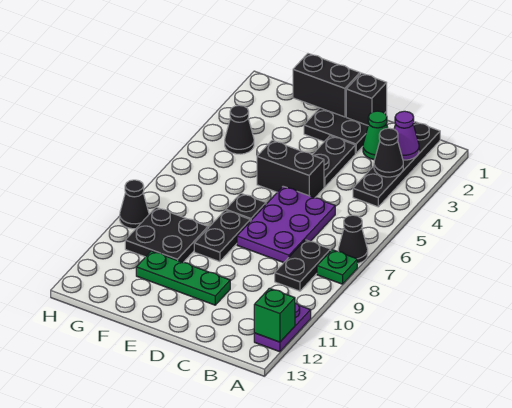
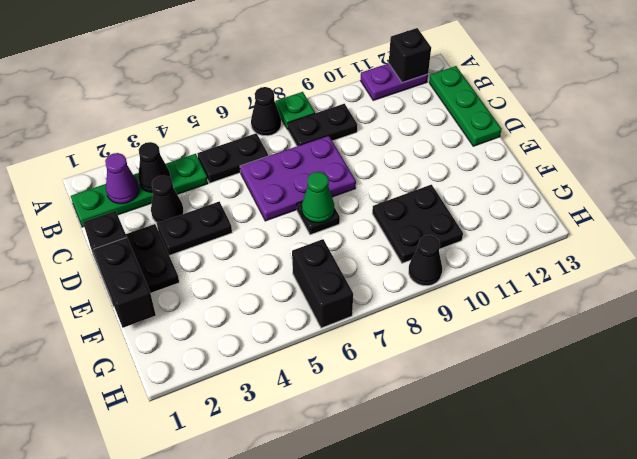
green 1x1 brick [254,288,295,342] -> black 1x1 brick [389,28,431,83]
black 1x4 plate [353,122,440,207] -> green 1x4 plate [71,154,208,227]
green 1x1 cone [363,111,388,160] -> green 1x1 cone moved to [302,172,334,223]
black 1x2 brick [257,140,324,198] -> black 1x2 brick moved to [292,239,353,328]
green 1x3 plate [136,251,230,305] -> green 1x3 plate moved to [429,66,502,146]
black 1x2 plate [194,210,250,262] -> black 1x2 plate moved to [197,133,269,183]
black 1x1 cone [225,105,254,154] -> black 1x1 cone moved to [151,175,184,223]

